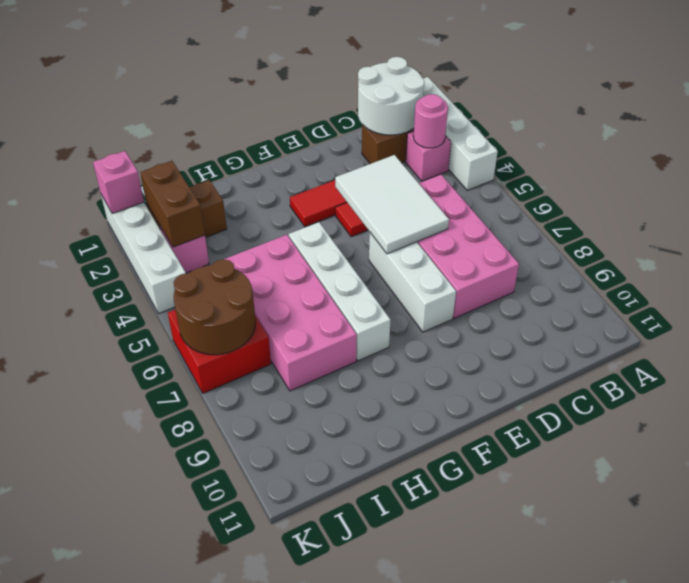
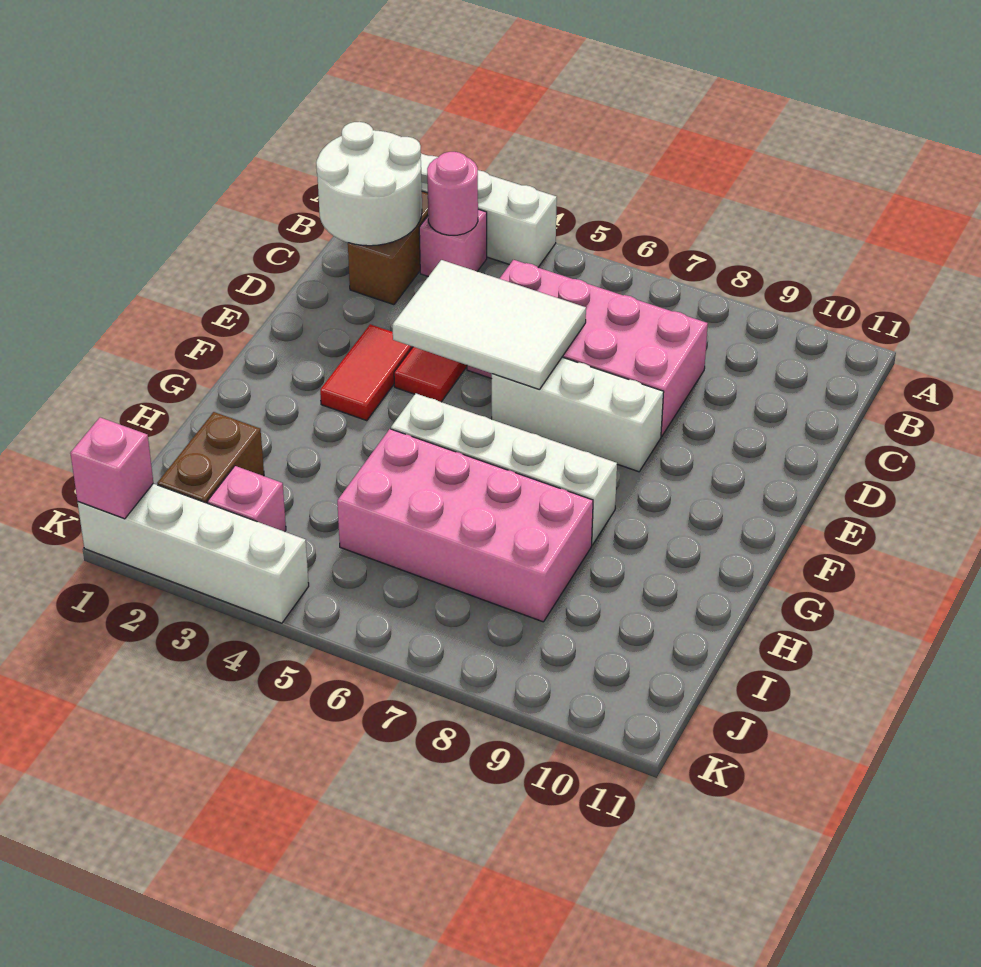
brown 1x2 brick [140,161,205,247] -> none
red 2x2 brick [168,310,271,393] -> none
brown 2x2 round brick [174,259,256,355] -> none

